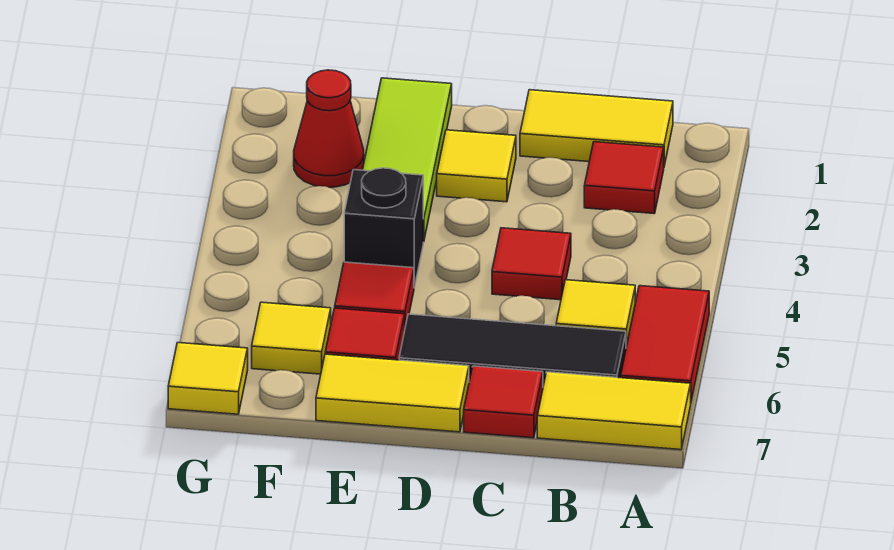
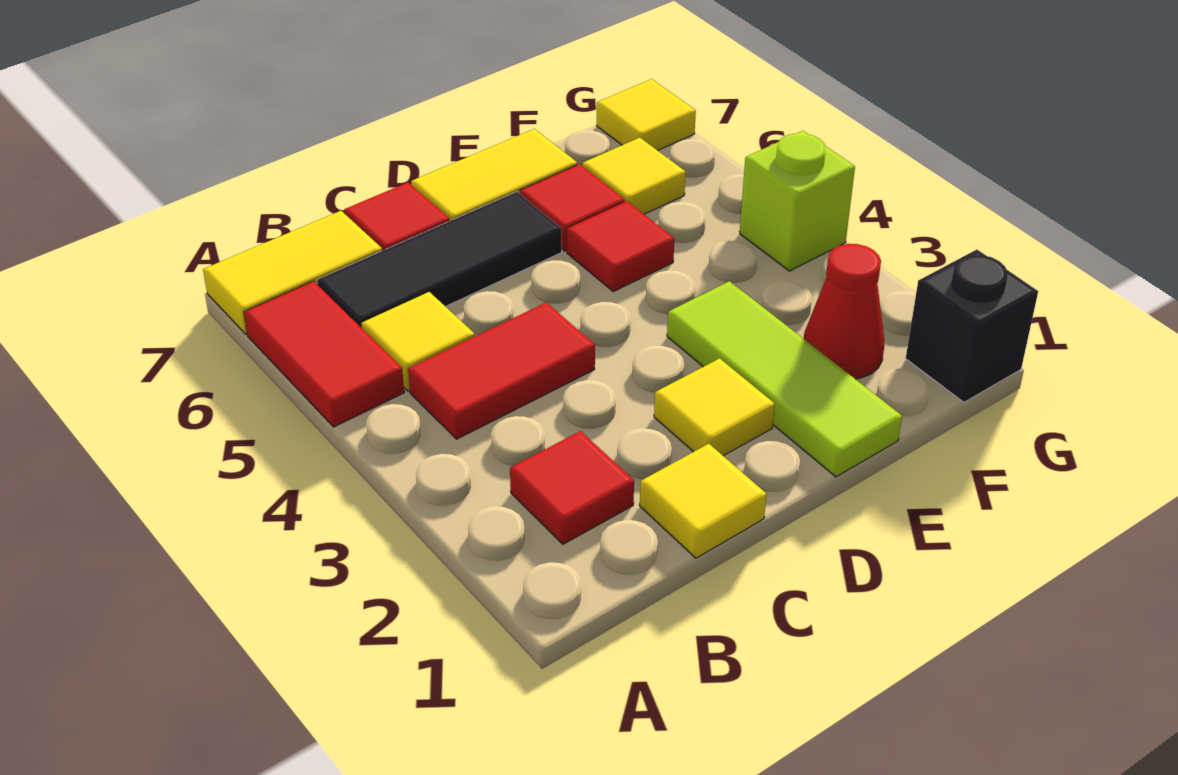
yellow 1x2 tile [520,90,673,166] -> yellow 1x1 tile [640,444,767,558]
red 1x1 tile [492,228,571,300] -> red 1x2 tile [408,303,595,439]
black 1x1 brick [344,168,423,288] -> black 1x1 brick moved to [906,250,1038,402]
none -> lime 1x1 brick [740,131,855,271]

